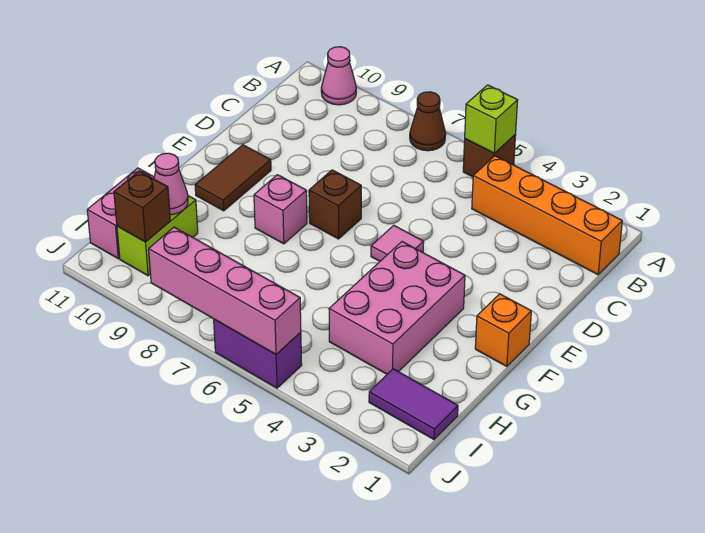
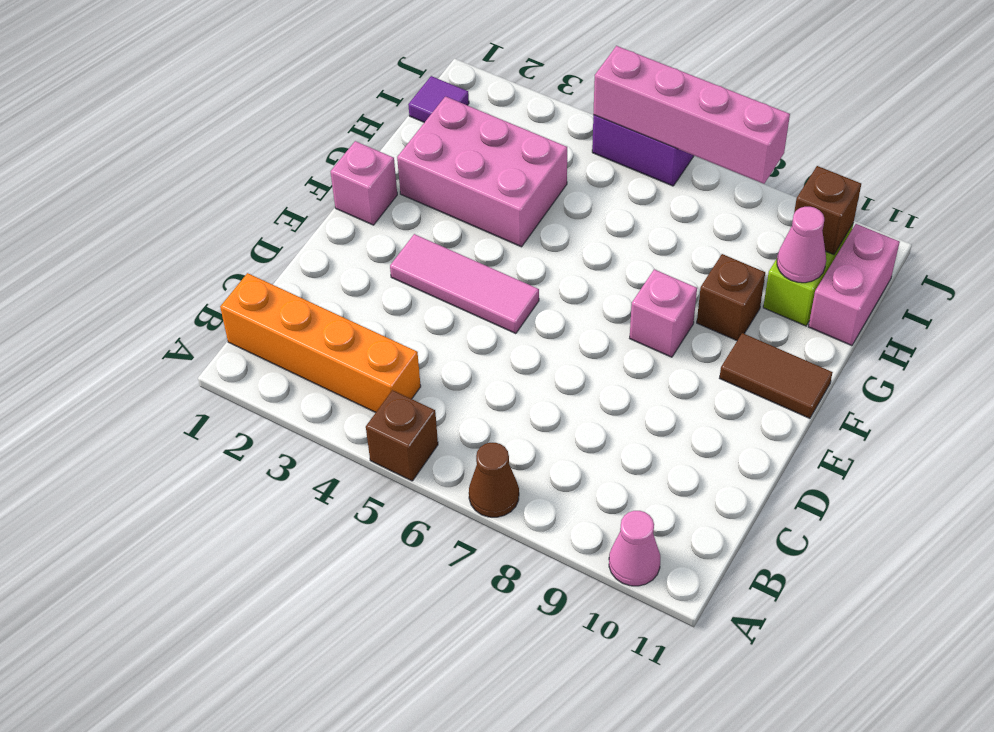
lime 1x1 brick [465,85,518,153] -> none
pink 1x1 tile [371,225,424,261] -> pink 1x3 tile [390,234,539,334]
brown 1x1 brick [309,170,361,239] -> brown 1x1 brick moved to [697,254,765,340]
brown 1x2 tile [195,145,271,211] -> brown 1x2 tile turned to [720,333,833,418]
orange 1x1 brick [475,294,531,366] -> pink 1x1 brick [331,141,397,225]
pink 2x3 brick [329,242,465,374] -> pink 2x3 brick turned to [397,97,567,247]
purple 1x2 tile [369,369,458,439] -> purple 1x1 tile [408,76,469,122]

